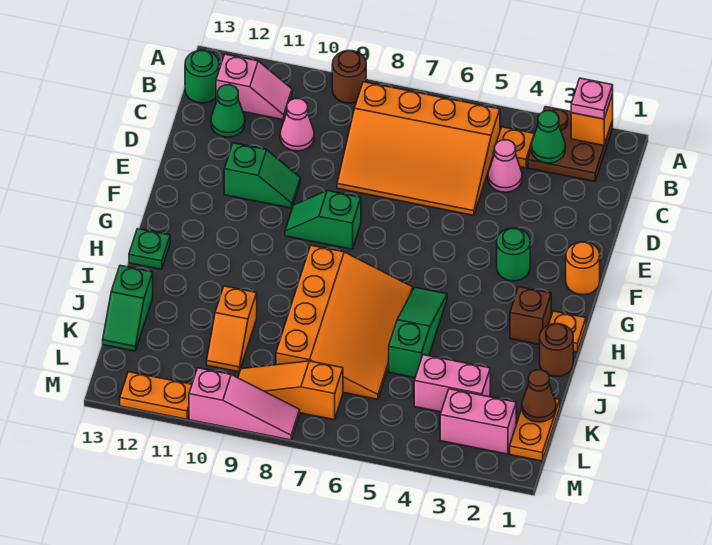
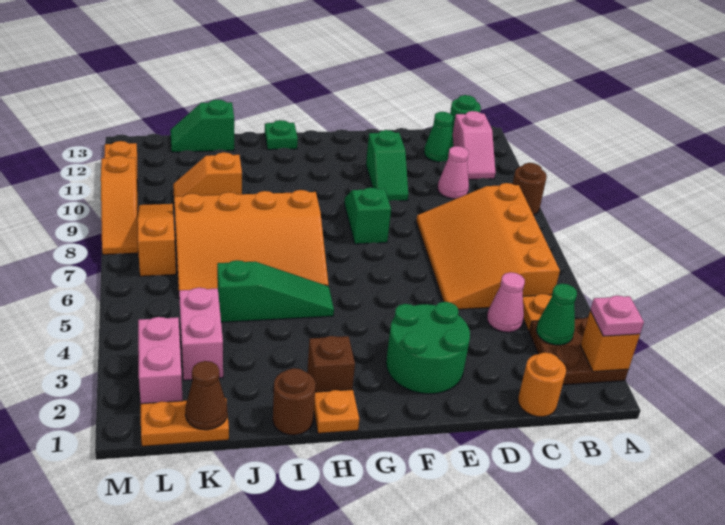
orange 1x1 round brick [566,242,600,295] -> orange 1x1 round brick moved to [518,352,566,417]
green 1x1 round brick [497,228,530,281] -> green 2x2 round brick [386,302,470,394]
pink 1x3 slope [189,368,300,440] -> orange 1x3 slope [101,155,138,255]

